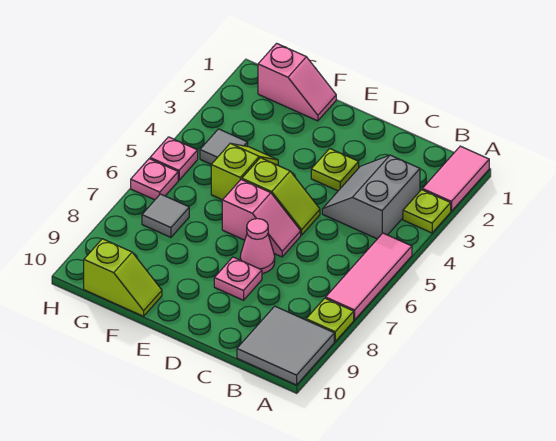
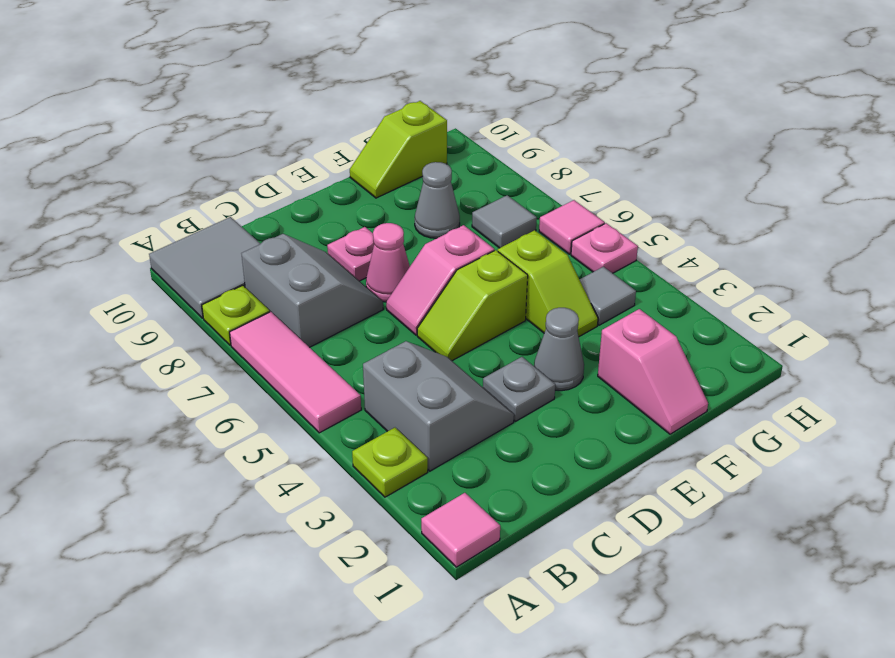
pink 1x2 tile [422,146,489,211] -> pink 1x1 tile [421,493,500,567]
none -> grey 2x2 slope [241,234,383,347]
lime 1x1 plate [311,149,359,191] -> grey 1x1 plate [483,357,555,421]
none -> grey 1x1 cone [534,308,584,391]
pink 1x2 slope [258,43,336,121] -> pink 1x2 slope turned to [598,309,708,434]
none -> grey 1x1 cone [415,162,460,238]
pink 1x1 plate [131,159,178,200] -> pink 1x1 tile [539,200,605,254]

